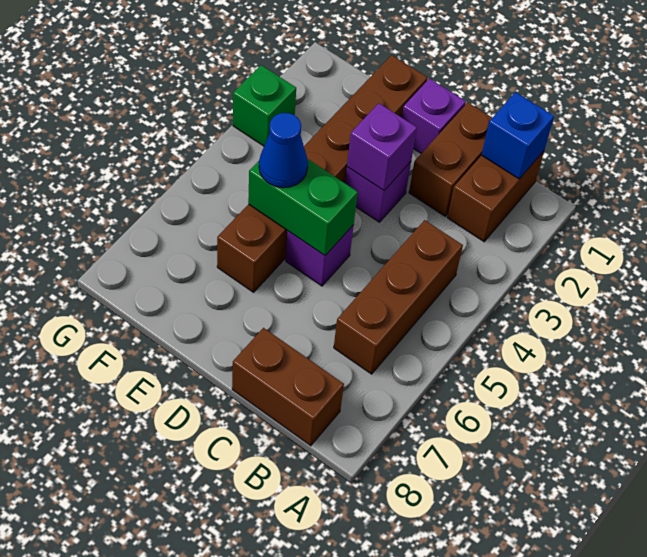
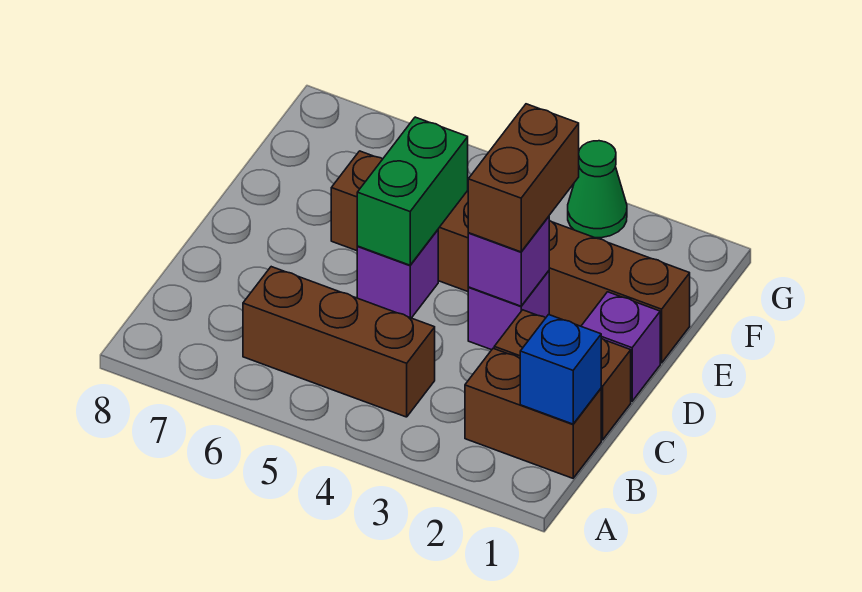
brown 1x2 brick [232,328,344,446] -> brown 1x2 brick moved to [468,104,579,252]
blue 1x1 cone [259,113,308,188] -> none
green 1x1 brick [233,65,296,146] -> green 1x1 cone [568,141,627,238]

